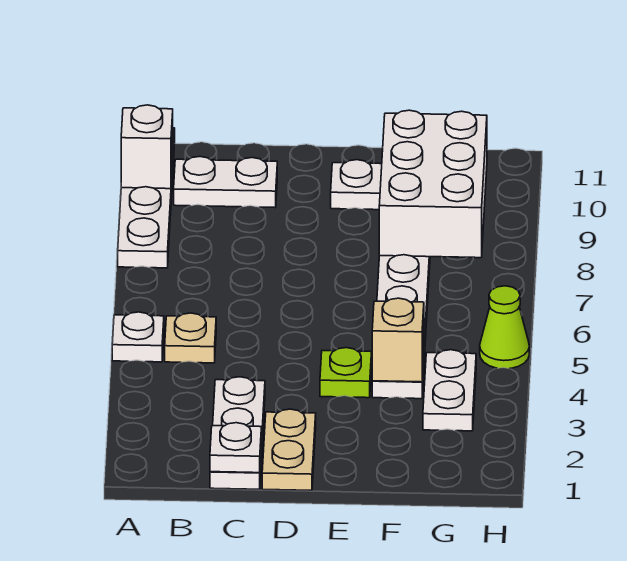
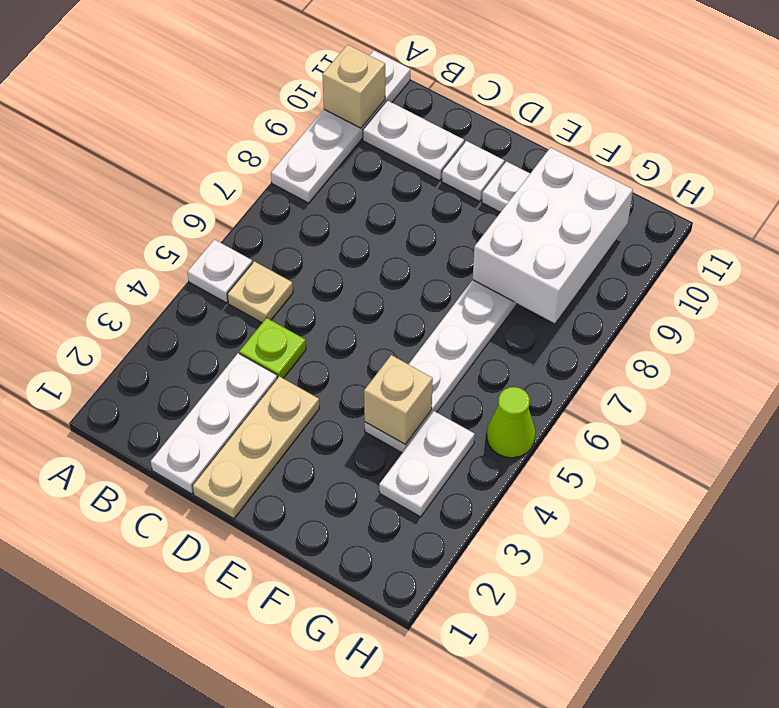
white 1x1 brick [121,105,173,189] -> tan 1x1 brick [322,45,385,128]
white 1x1 plate [210,423,261,473] -> white 1x1 plate moved to [442,141,504,202]
tan 1x2 plate [262,409,316,490] -> tan 1x3 plate [193,376,319,519]
lime 1x1 plate [320,348,372,398] -> lime 1x1 plate moved to [239,318,306,378]

